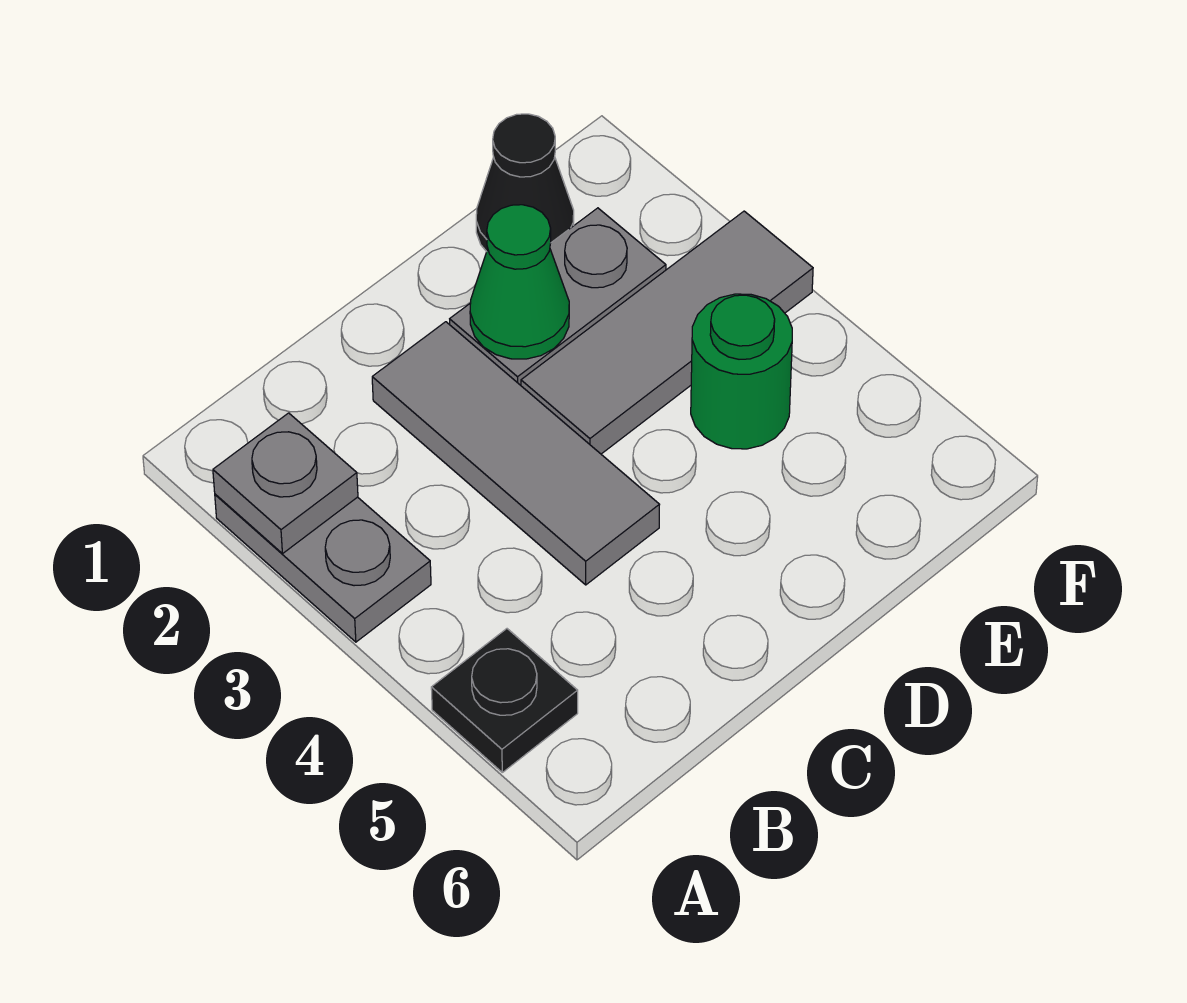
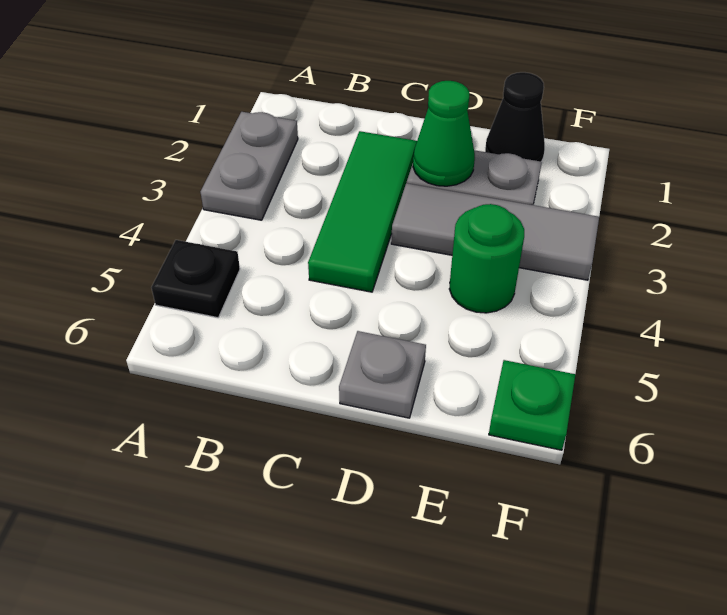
grey 1x1 plate [213,413,358,554] -> grey 1x1 plate moved to [339,331,426,418]
grey 1x3 tile [372,322,659,585] -> green 1x3 tile [308,131,417,292]
none -> green 1x1 plate [489,360,575,450]

